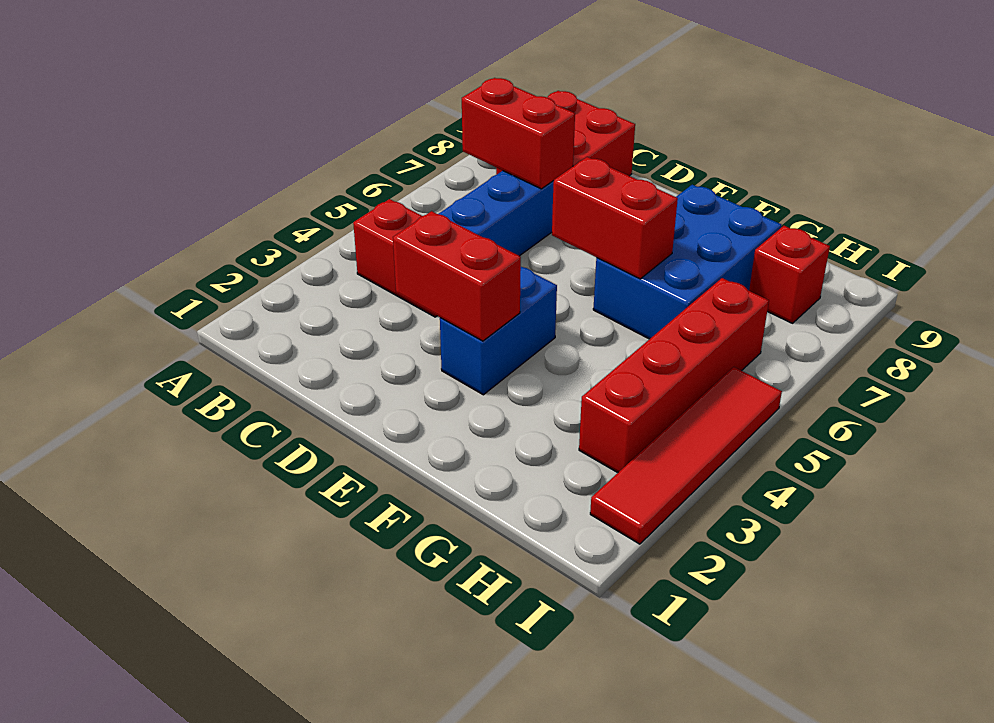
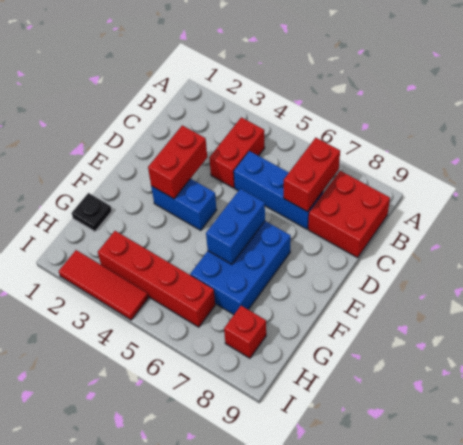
red 1x2 brick [552,157,678,279] -> blue 1x2 brick [206,189,265,264]
blue 2x3 brick [593,185,781,339] -> blue 2x3 brick turned to [190,221,291,315]
none -> black 1x1 plate [72,193,112,231]
red 1x4 tile [590,367,782,544] -> red 1x3 tile [59,250,148,320]

